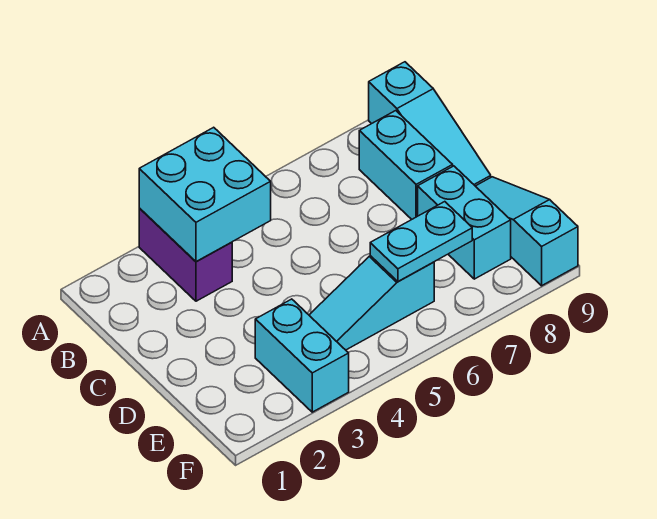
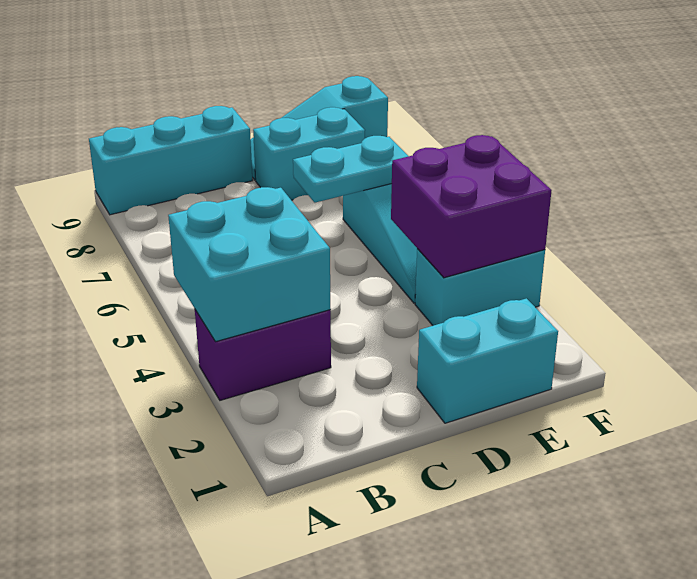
cyan 1x3 slope [369,62,491,186] -> cyan 1x3 brick [89,106,252,215]
cyan 1x2 brick [359,111,453,219] -> cyan 1x2 brick moved to [417,298,558,423]
none -> purple 2x2 brick [391,135,552,278]
cyan 1x2 plate [370,202,472,282] -> cyan 1x2 plate turned to [293,136,408,203]

